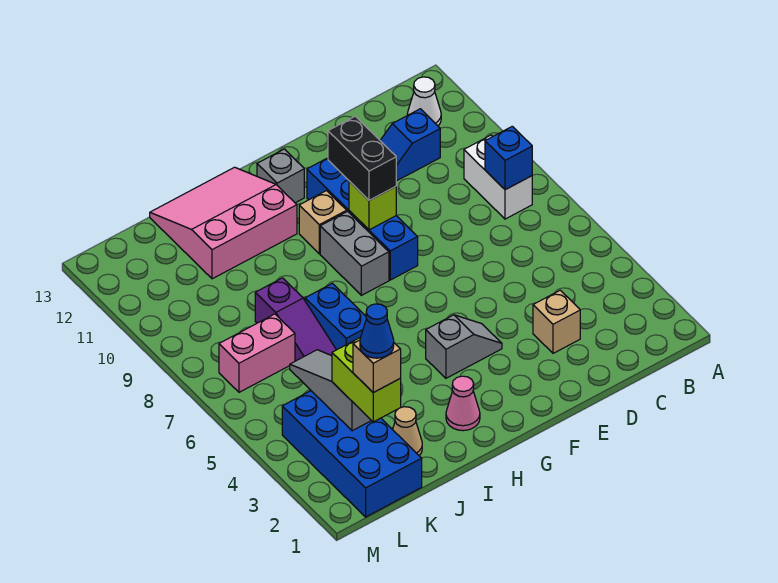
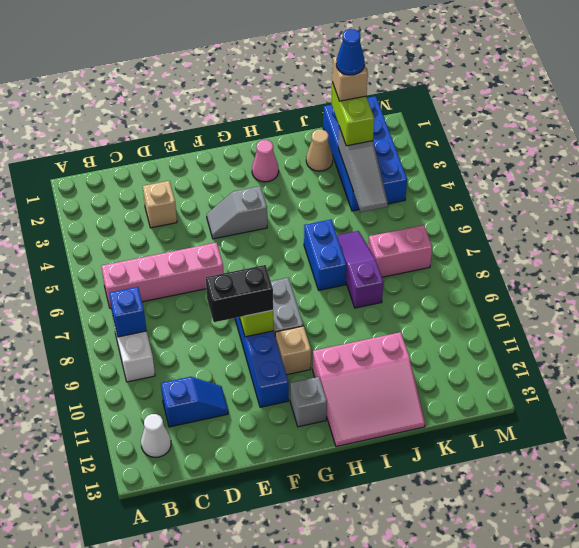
none -> pink 1x4 brick [101,243,223,308]
black 1x2 brick [328,116,396,200] -> black 1x2 brick turned to [206,265,273,322]

